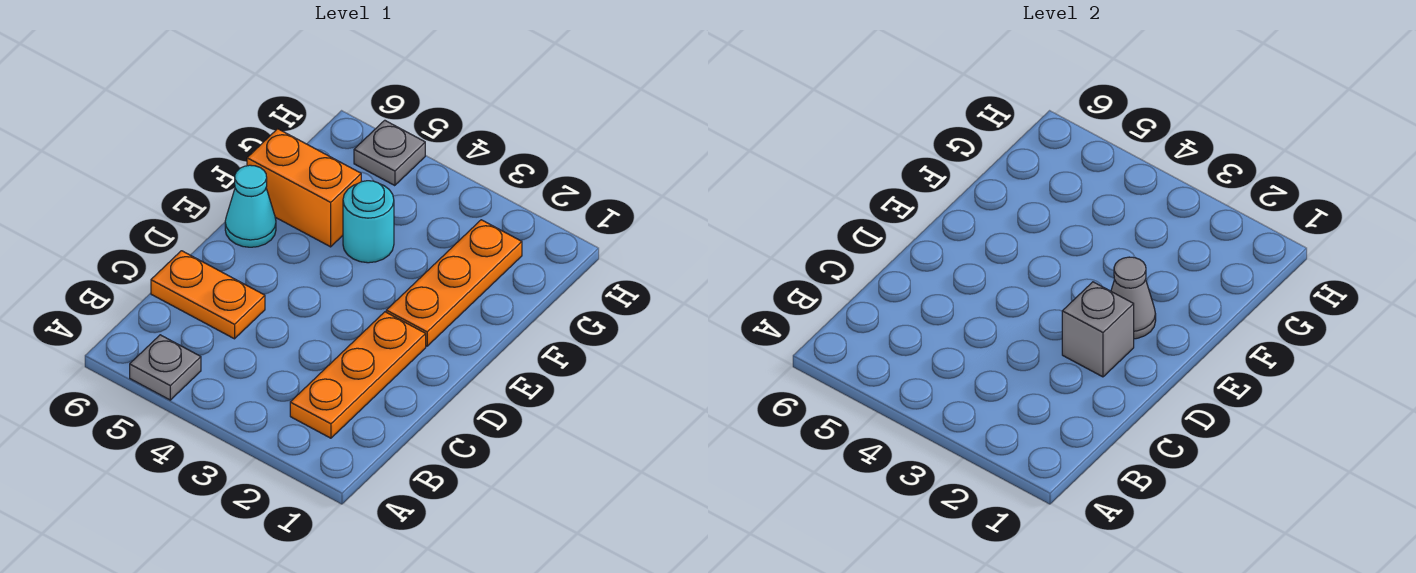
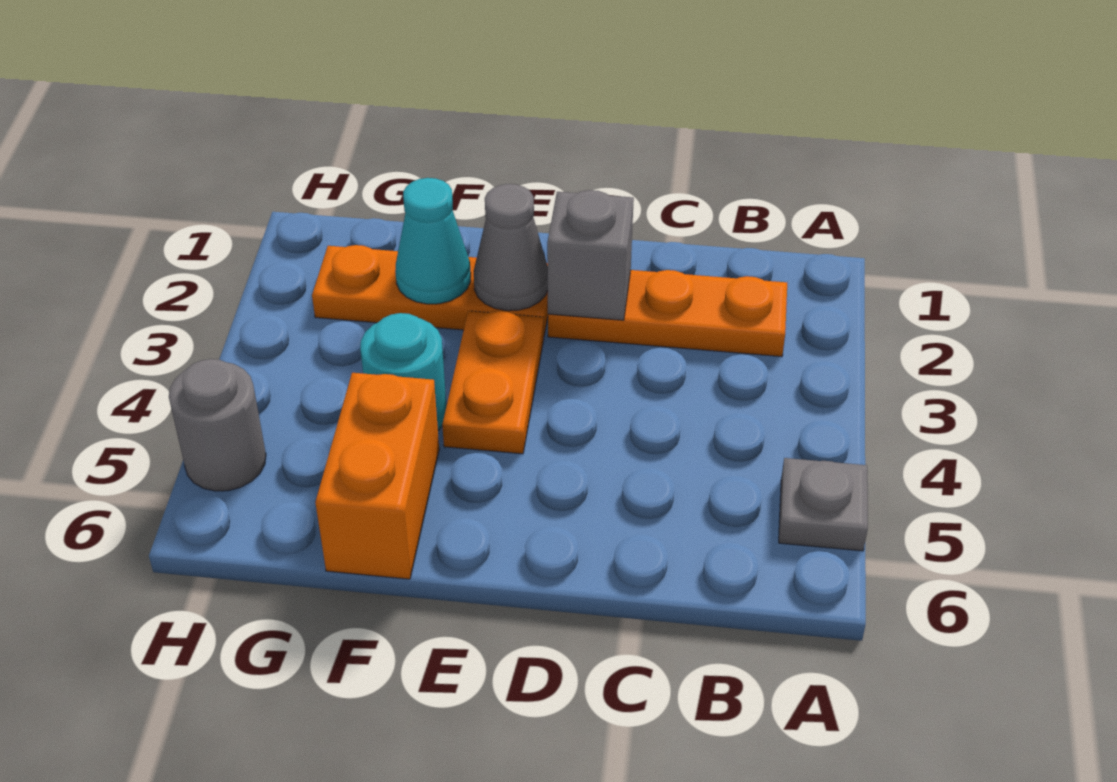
orange 1x2 plate [151,251,265,339] -> orange 1x2 plate moved to [442,311,544,454]
cyan 1x1 cone [225,165,276,247] -> cyan 1x1 cone moved to [395,178,471,304]
grey 1x1 plate [354,120,425,186] -> grey 1x1 round brick [169,359,266,491]

